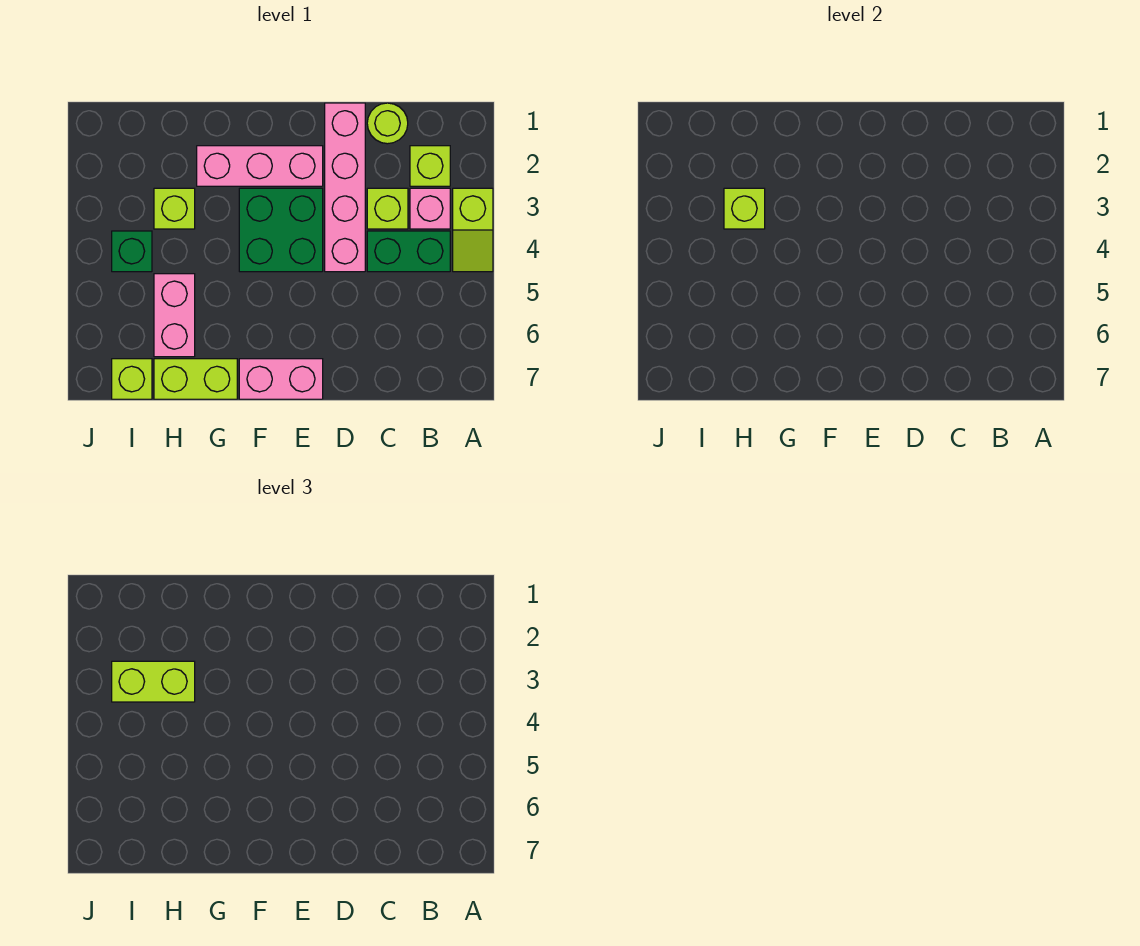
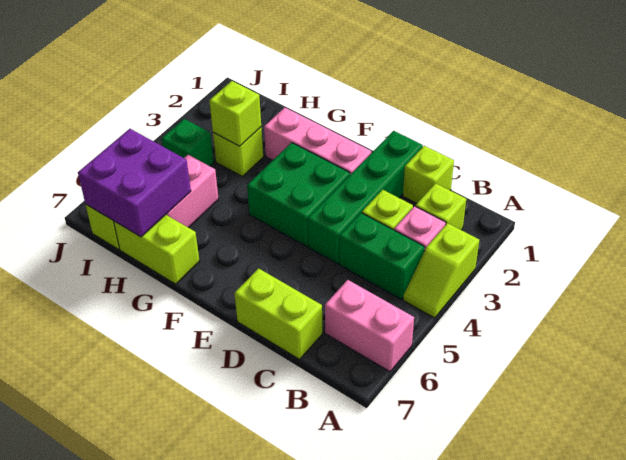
lime 1x1 round brick [367,103,408,144] -> lime 1x1 brick [403,146,454,203]
pink 1x4 brick [325,103,365,272] -> green 1x4 brick [308,131,423,264]
pink 1x2 brick [239,359,323,399] -> pink 1x2 brick moved to [325,280,414,372]
lime 1x2 brick [112,661,195,702] -> lime 1x2 brick moved to [234,268,322,359]
none -> purple 2x2 brick [78,129,191,237]

